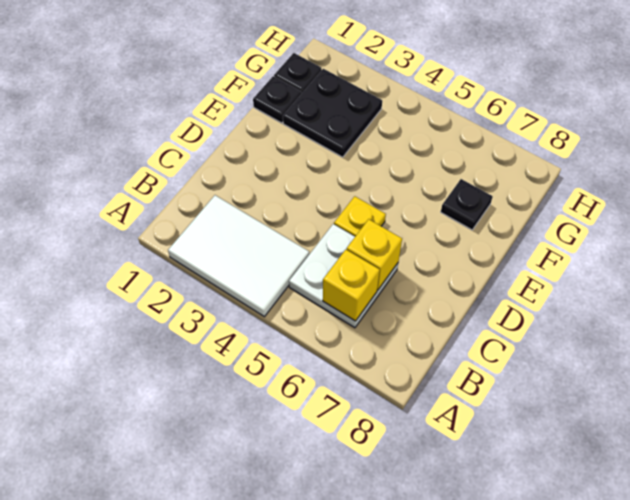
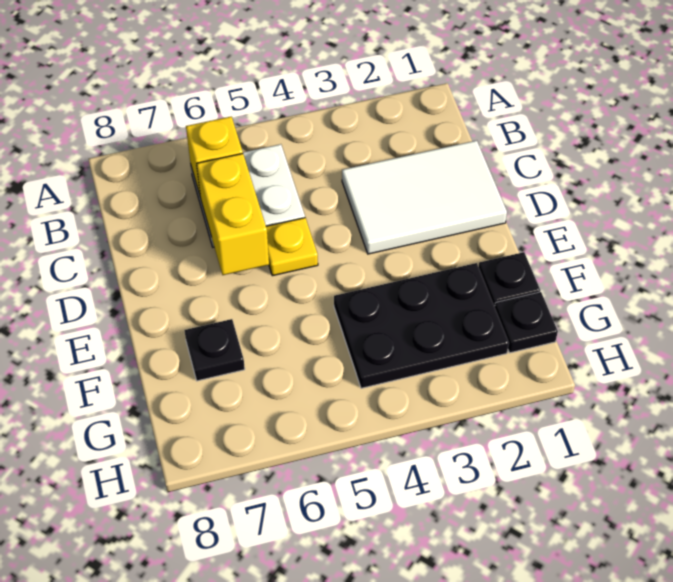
white 2x3 tile [168,195,309,317] -> white 2x3 tile moved to [342,141,507,254]
yellow 1x1 brick [347,219,402,290] -> yellow 1x2 brick [197,154,269,275]
black 2x2 plate [283,69,382,157] -> black 2x3 plate [334,263,509,388]

